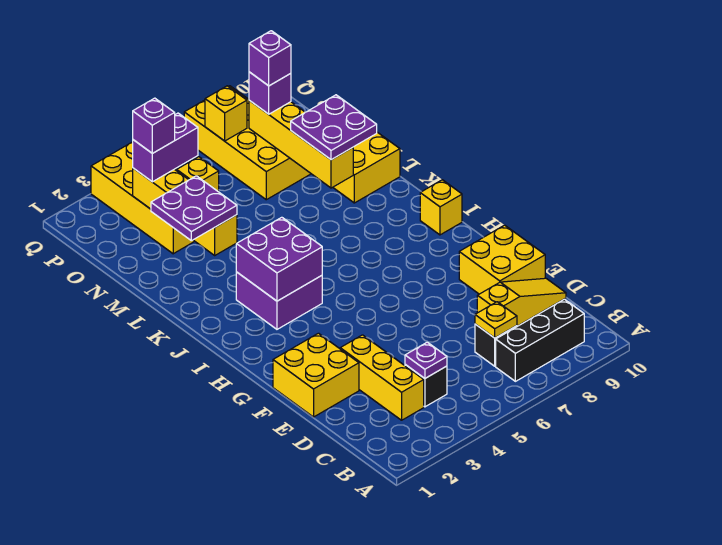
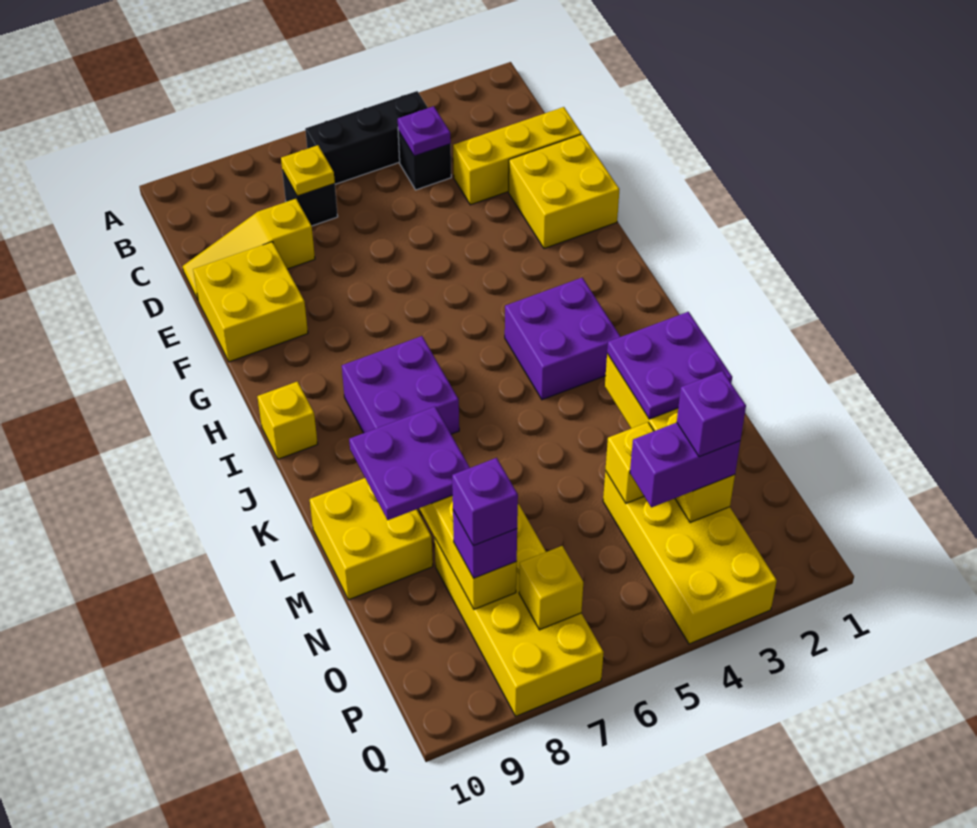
black 1x3 brick [496,299,584,381] -> black 1x3 brick moved to [305,91,428,184]
yellow 1x3 brick [340,335,424,420] -> yellow 1x3 brick turned to [453,107,581,205]
purple 2x2 brick [236,217,322,301] -> purple 2x2 brick moved to [342,336,459,434]

